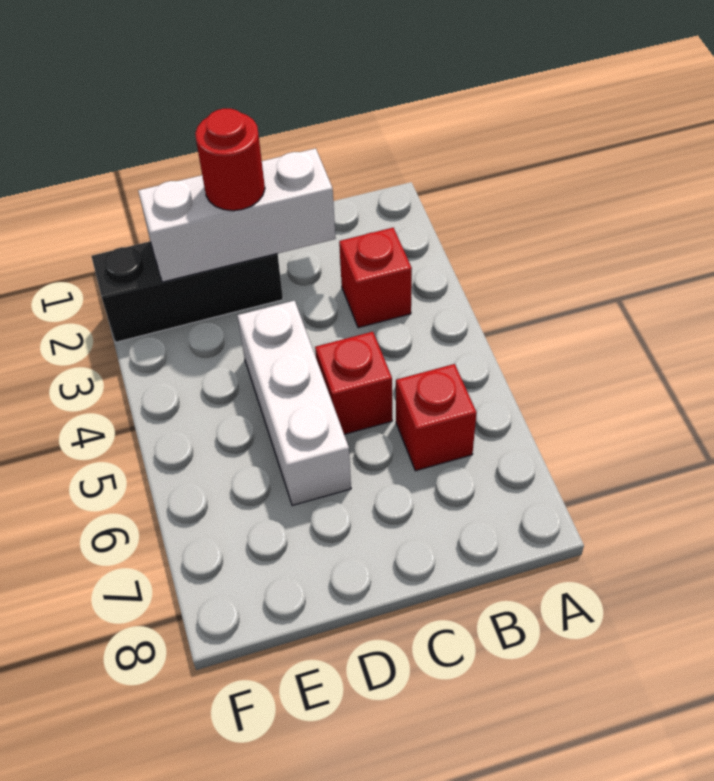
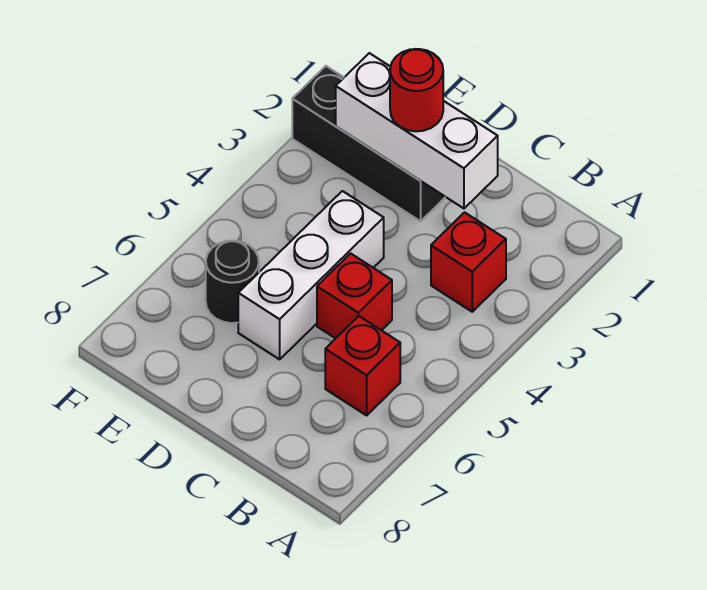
none -> black 1x1 round brick [206,241,259,323]

